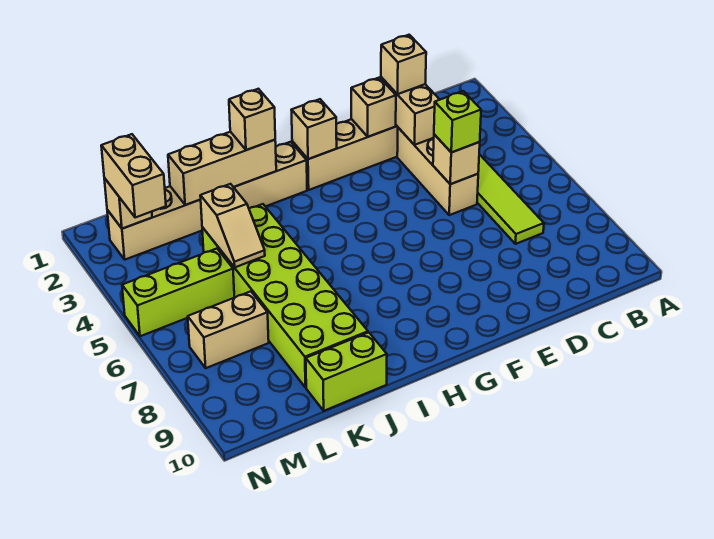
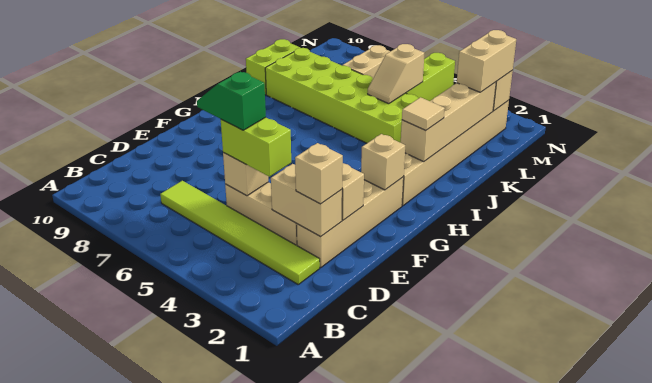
lime 1x1 brick [434,91,481,152] -> lime 1x2 brick [221,117,291,177]
none -> green 1x2 slope [197,72,266,130]
tan 1x3 brick [168,132,276,205] -> tan 1x4 brick [401,82,496,162]
tan 1x1 brick [229,89,275,150] -> tan 1x1 tile [402,97,445,131]
tan 1x2 slope [200,184,265,267] -> tan 1x2 slope turned to [368,44,424,104]
tan 1x2 brick [101,134,166,218] -> tan 1x2 brick turned to [457,30,516,92]

